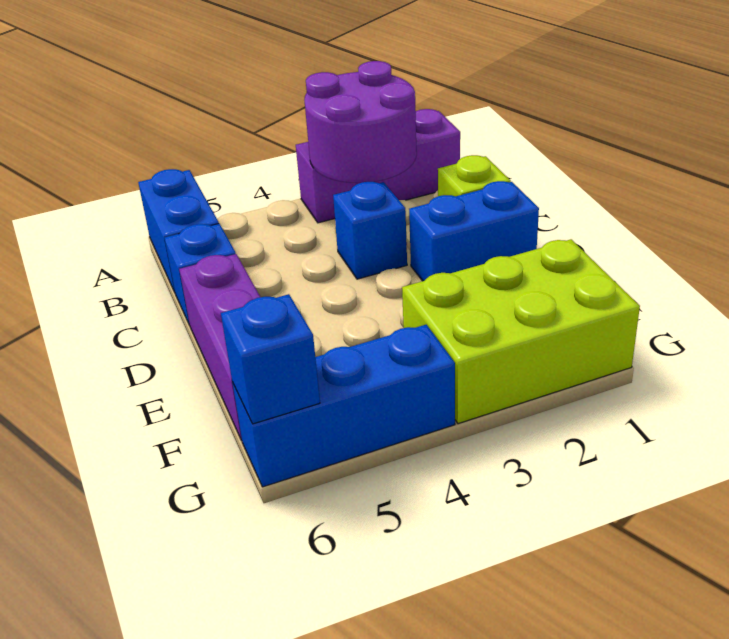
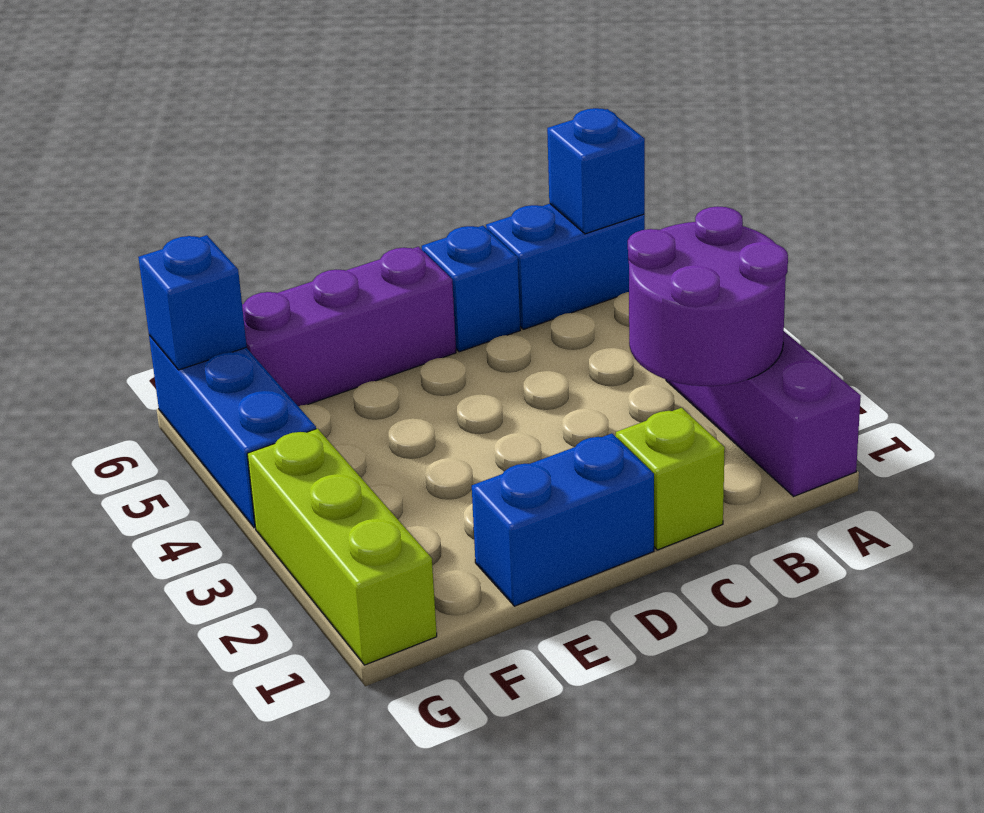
blue 1x1 brick [333,182,407,279] -> blue 1x1 brick moved to [547,108,645,234]
blue 1x2 brick [409,181,539,281] -> blue 1x2 brick turned to [472,434,654,606]
lime 2x3 brick [402,239,640,424] -> lime 1x3 brick [247,429,437,665]

